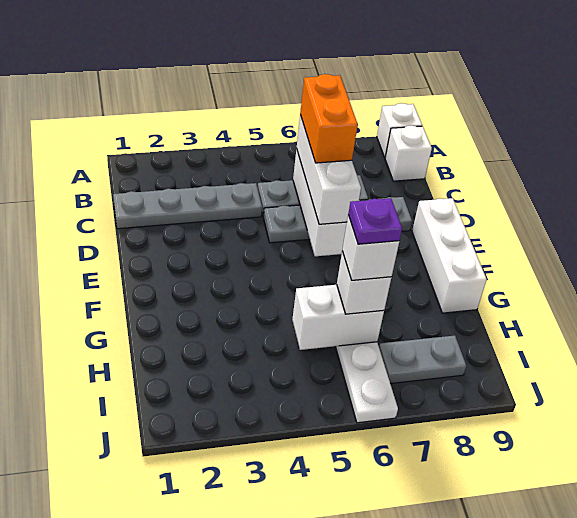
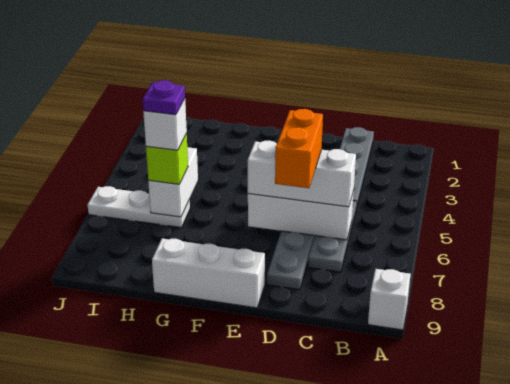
white 1x1 brick [385,126,432,181] -> none
orange 1x2 brick [300,74,358,163] -> orange 1x2 brick turned to [275,109,323,188]
white 1x1 brick [337,252,392,314] -> lime 1x1 brick [146,134,188,184]
grey 1x2 plate [379,335,466,384] -> none

